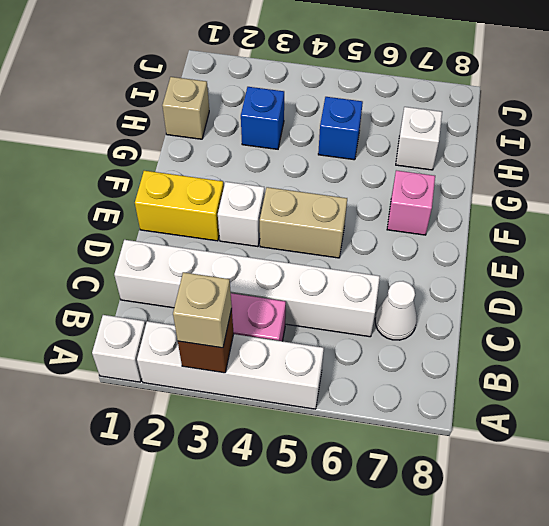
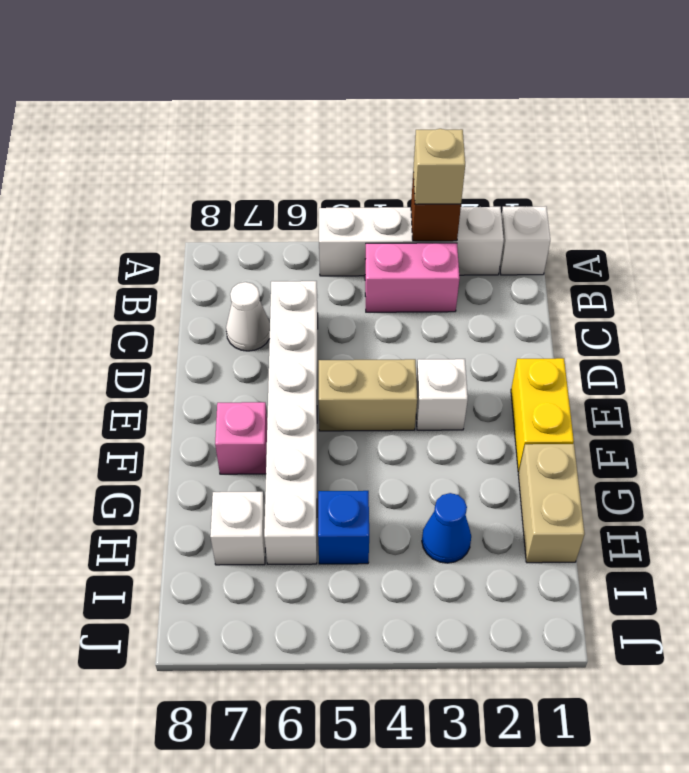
white 1x6 brick [114,240,380,337] -> white 1x6 brick turned to [264,281,318,564]
yellow 1x2 brick [135,171,224,241] -> yellow 1x2 brick turned to [511,358,574,472]
tan 1x1 brick [162,77,209,139] -> tan 1x2 brick [518,444,585,563]
blue 1x1 brick [241,87,284,149] -> blue 1x1 cone [422,493,471,563]

